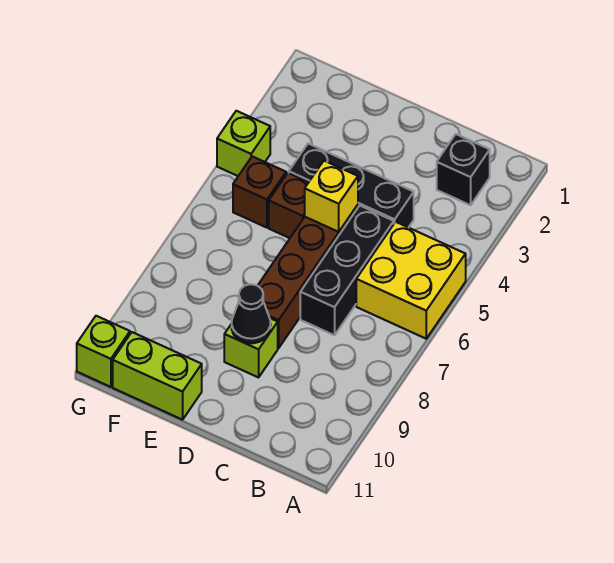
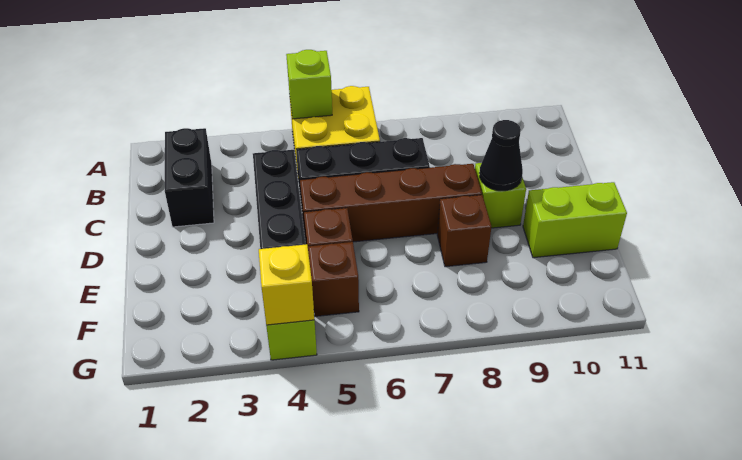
black 1x1 brick [437,134,490,205] -> black 1x2 brick [165,128,214,227]
yellow 1x1 brick [305,161,358,232] -> yellow 1x1 brick moved to [259,244,314,325]
none -> brown 1x1 brick [437,195,491,267]
lime 1x2 brick [113,332,202,420] -> lime 1x2 brick turned to [523,182,627,258]
lime 1x1 brick [77,316,130,387] -> lime 1x1 brick moved to [286,50,332,119]

